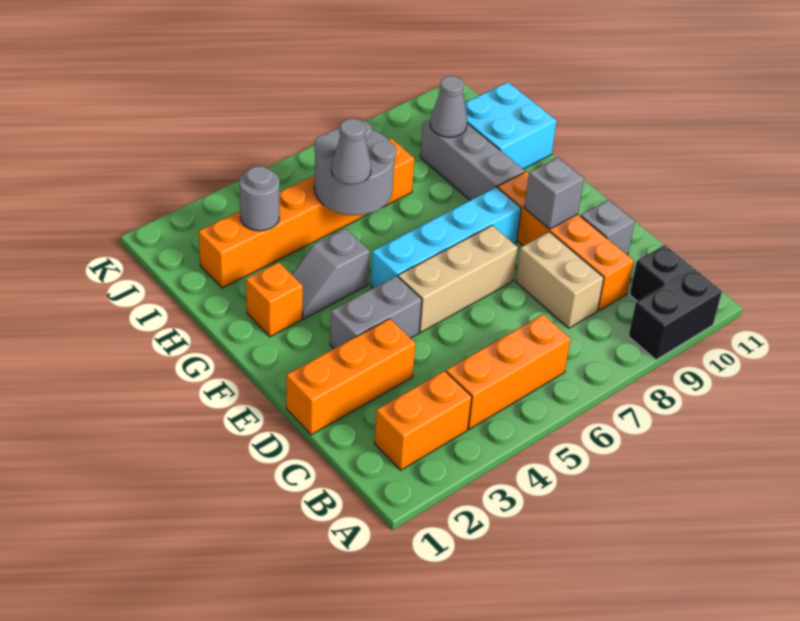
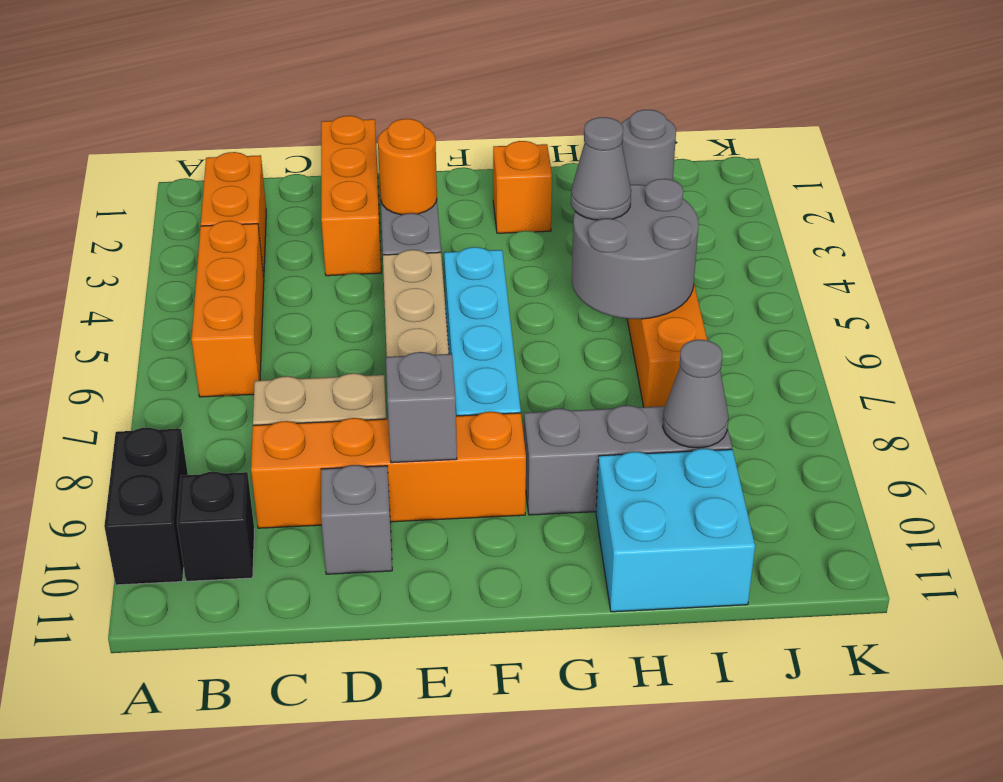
none -> orange 1x1 round brick [378,119,437,215]
grey 1x2 slope [292,229,370,319] -> none

